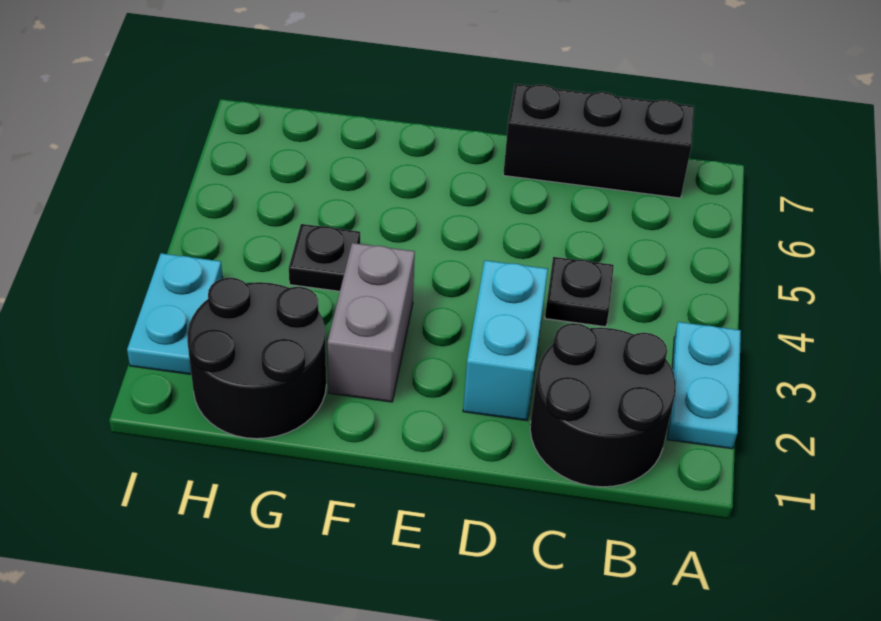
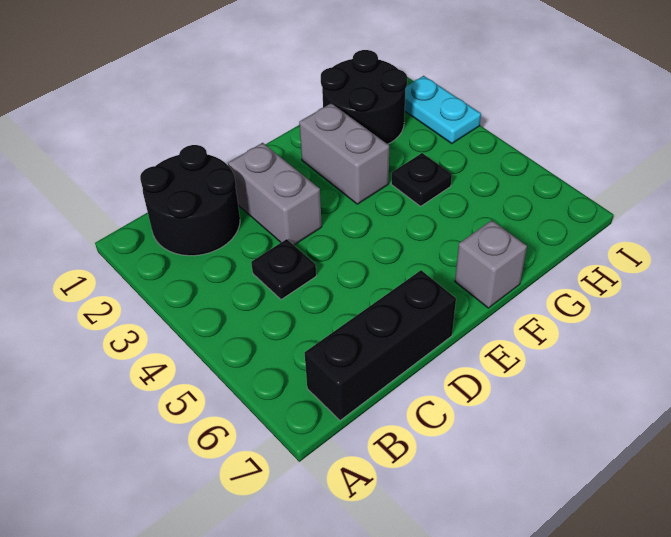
cyan 1x2 plate [667,322,741,449] -> none
cyan 1x2 brick [463,260,548,420] -> grey 1x2 brick [228,143,322,245]
none -> grey 1x1 brick [455,220,527,308]

